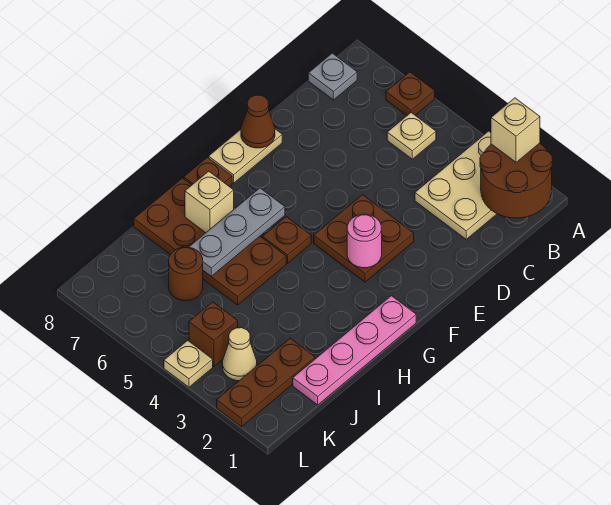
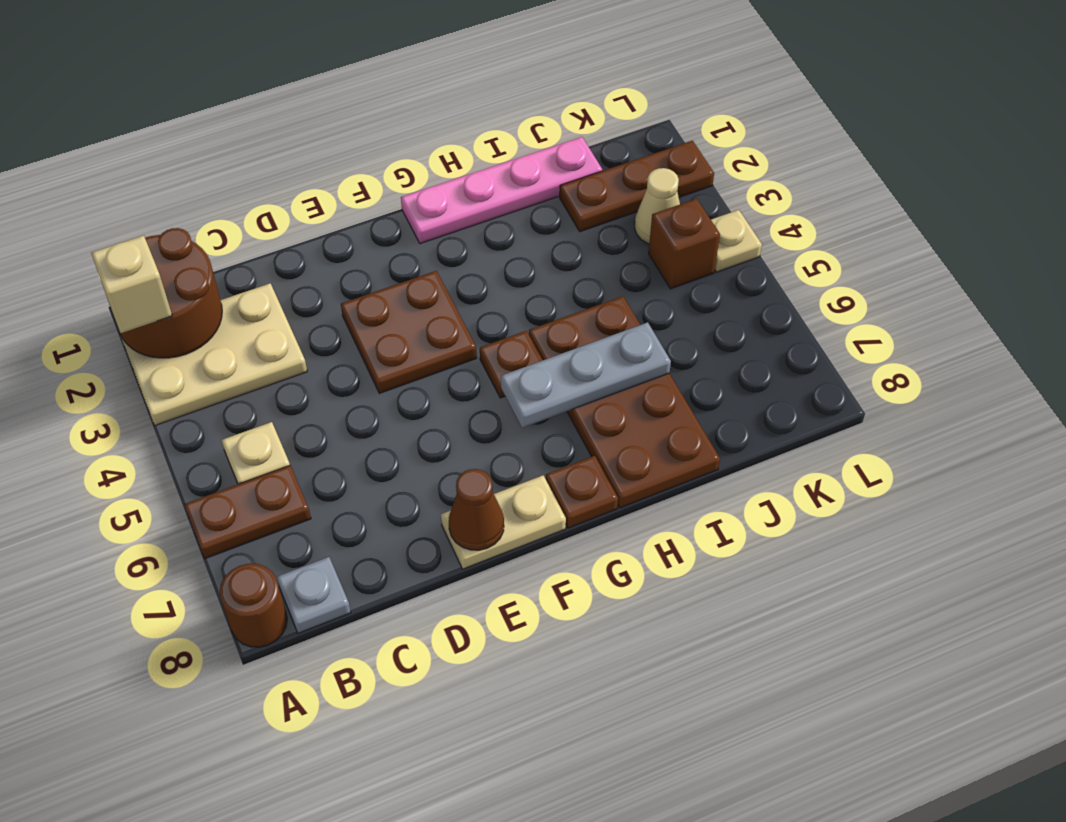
brown 1x1 plate [386,72,435,116] -> brown 1x2 plate [184,466,311,559]
pink 1x1 round brick [347,214,382,268] -> none
tan 1x1 brick [185,171,234,233] -> none
brown 1x1 round brick [169,247,203,301] -> brown 1x1 round brick moved to [220,564,287,647]

